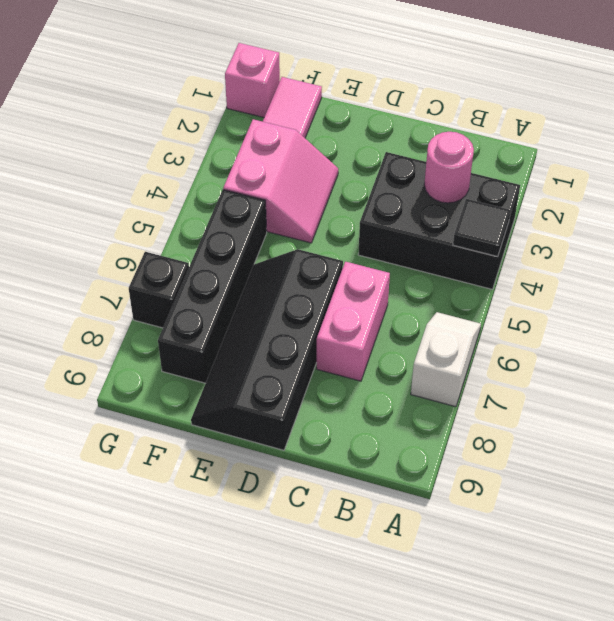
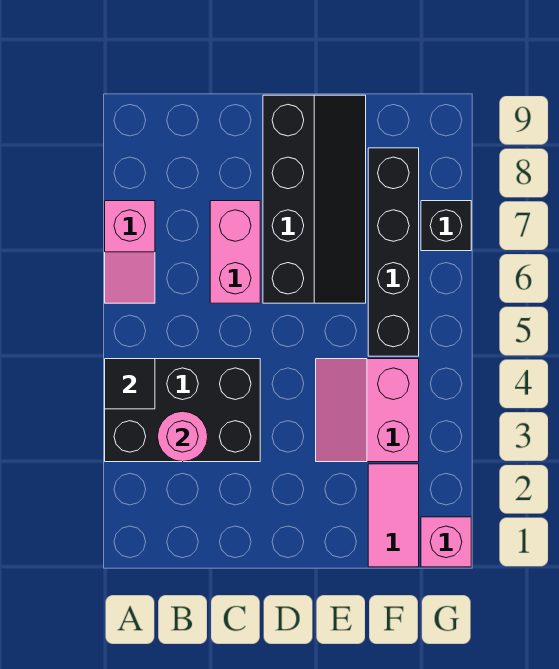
white 1x2 slope [411,312,481,407] -> pink 1x2 slope [105,201,155,303]

